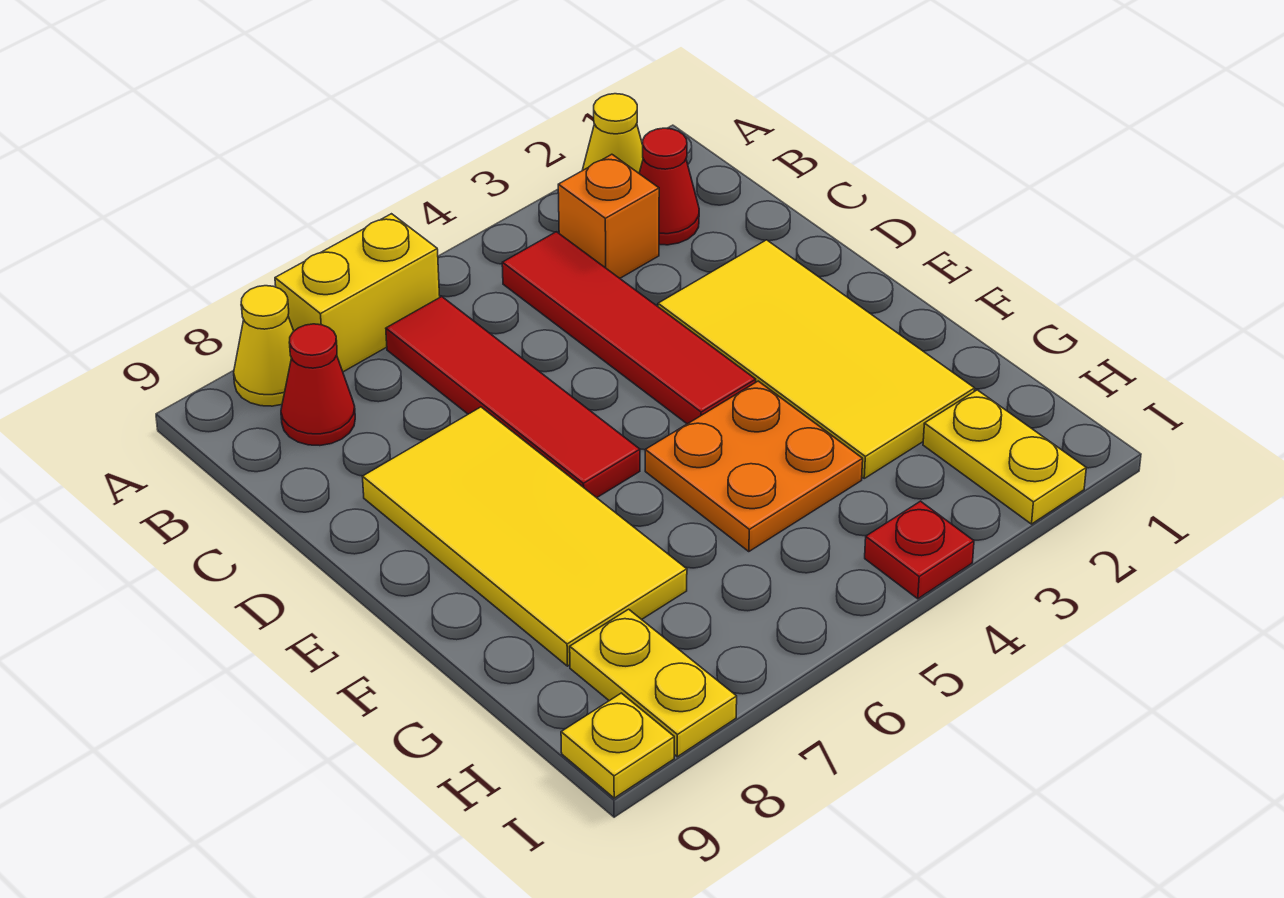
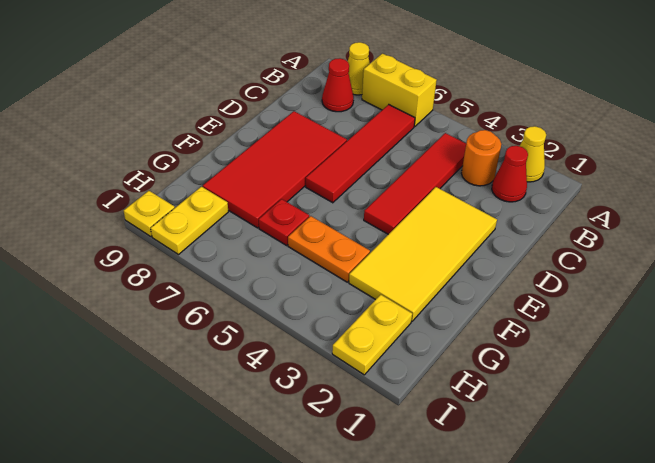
orange 1x1 brick [558,154,659,278] -> orange 1x1 round brick [461,130,501,186]
yellow 2x4 tile [362,407,687,666] -> red 2x4 tile [203,111,347,228]
orange 2x2 plate [645,381,863,552] -> orange 1x2 plate [288,216,370,282]
red 1x1 plate [865,501,974,599] -> red 1x1 plate moved to [259,199,309,245]

